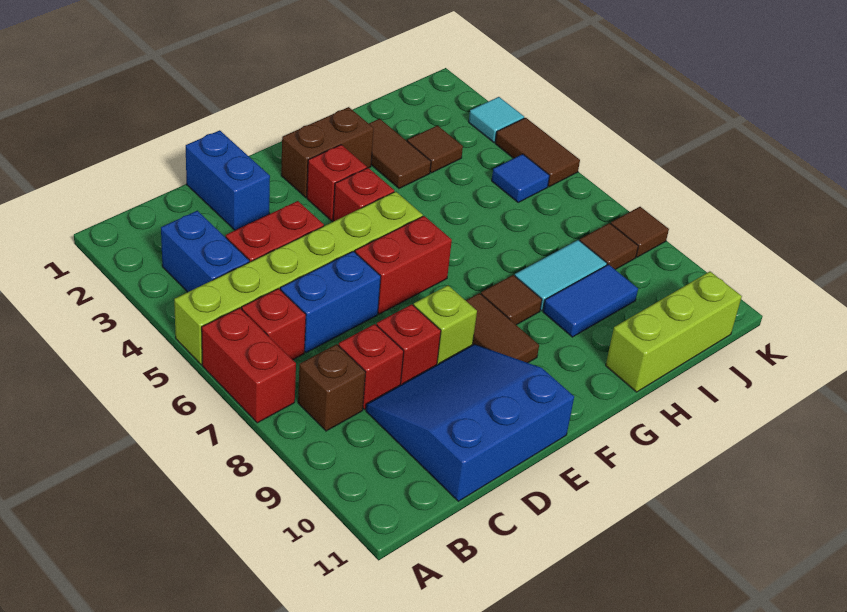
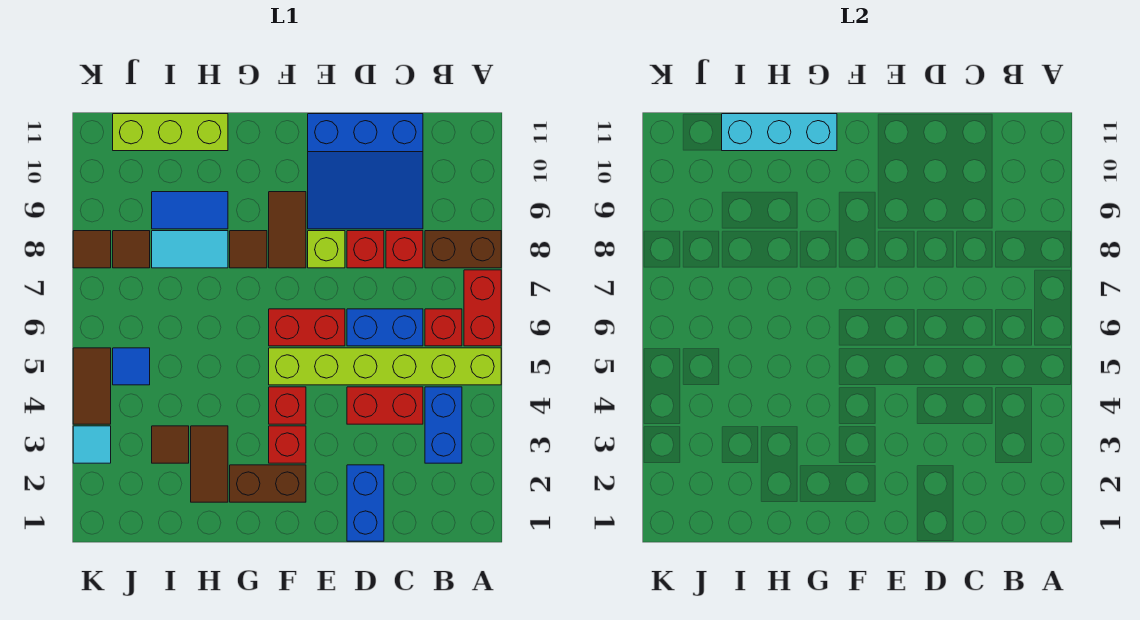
brown 1x1 brick [298,344,366,431] -> brown 1x2 brick [425,231,501,268]
none -> cyan 1x3 brick [722,114,837,151]

